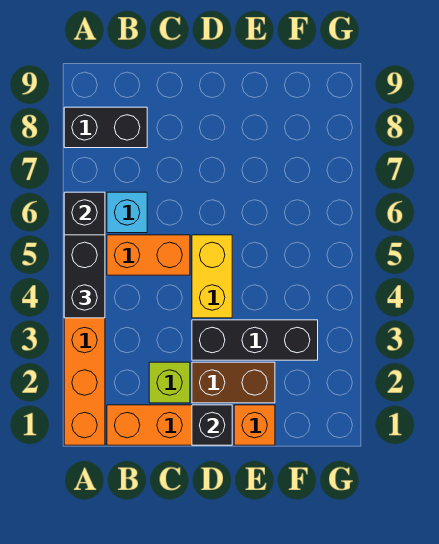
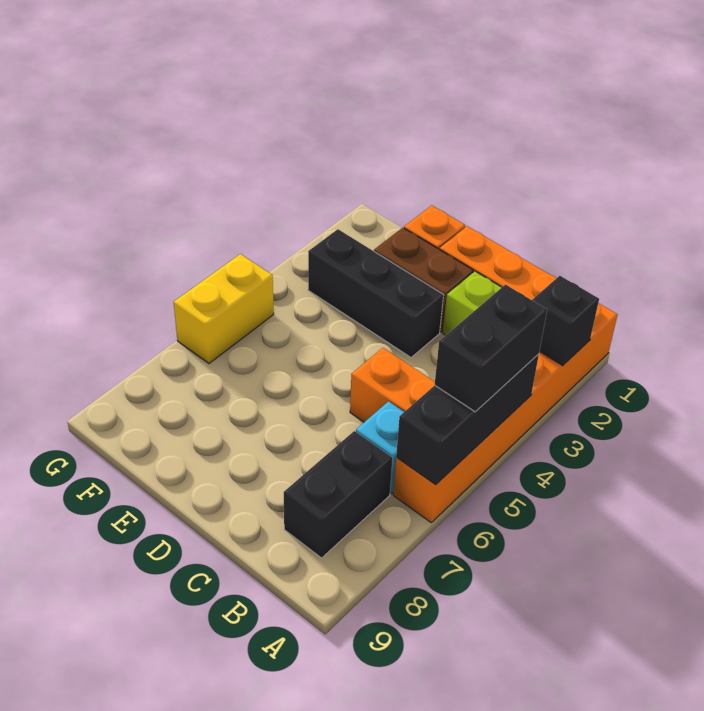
black 1x2 brick [64,107,147,148] -> black 1x2 brick turned to [284,431,392,558]
black 1x1 brick [192,405,232,445] -> black 1x1 brick moved to [532,276,599,365]
yellow 1x2 brick [192,235,232,318] -> yellow 1x2 brick moved to [174,254,274,363]

